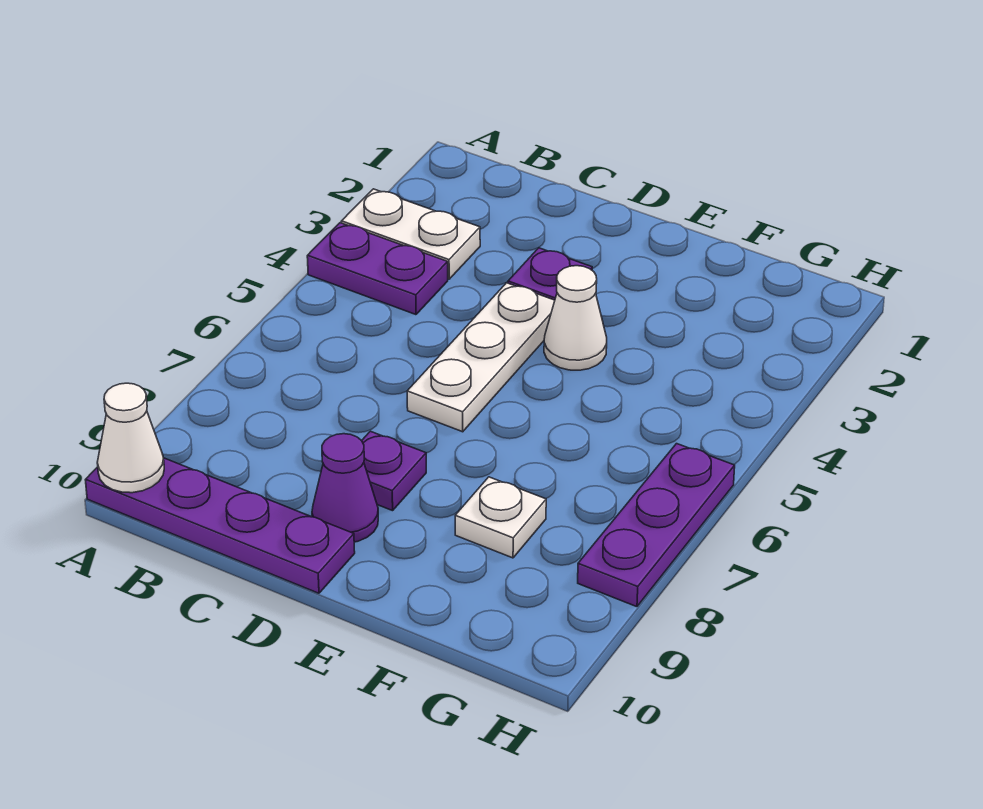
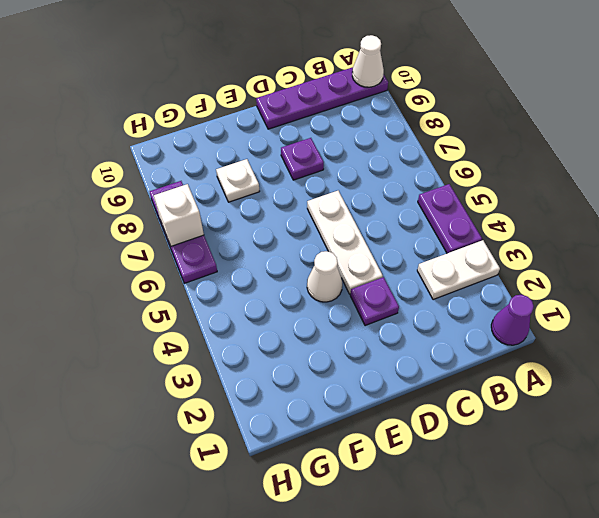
purple 1x2 plate [307,223,448,315] -> purple 1x2 plate turned to [418,184,482,253]
purple 1x1 cone [312,434,378,542] -> purple 1x1 cone moved to [491,295,534,345]
none -> white 1x1 brick [154,184,204,246]

